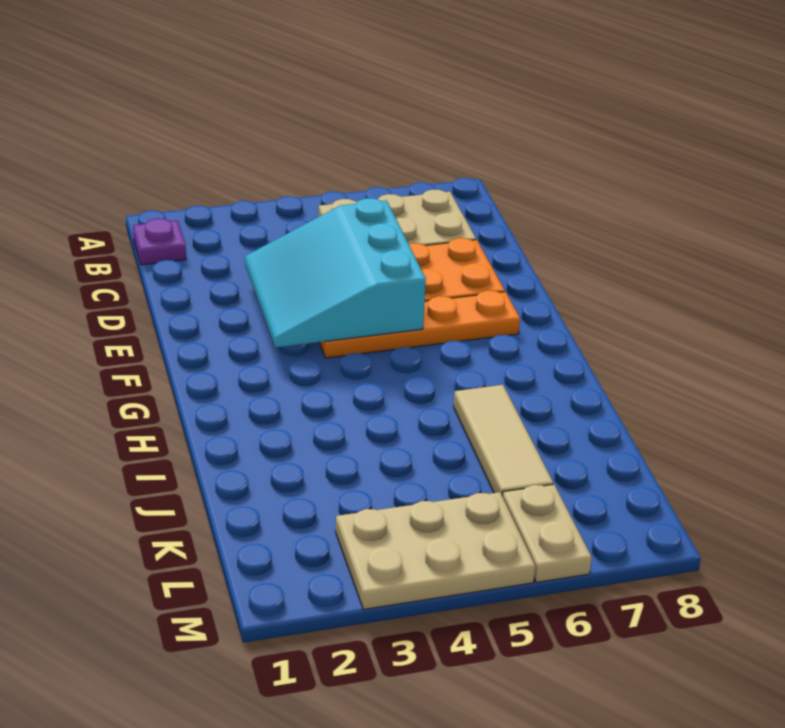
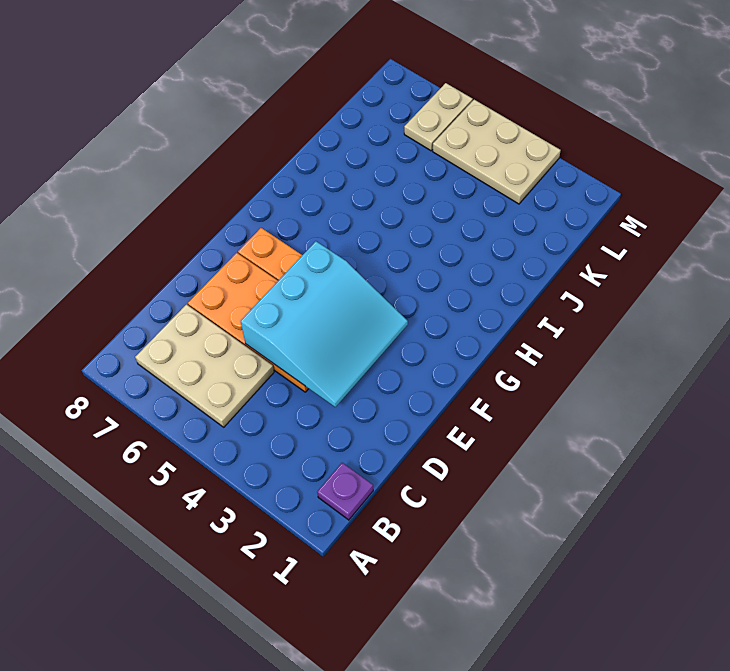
tan 1x3 tile [454,385,553,496] -> none

